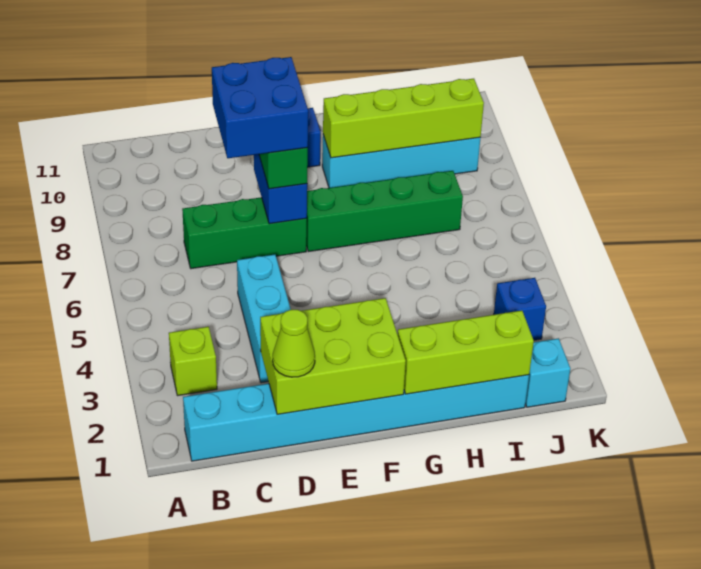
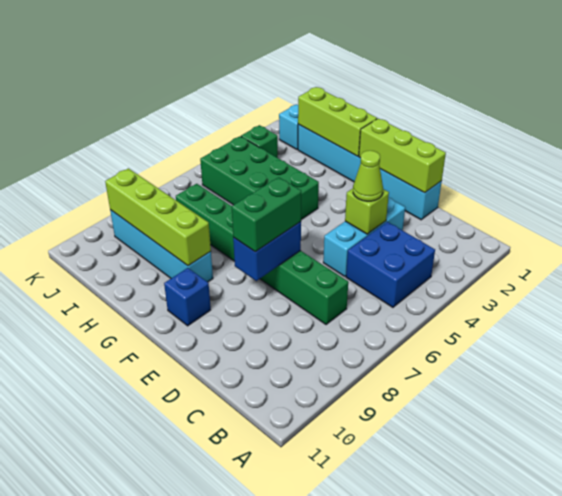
cyan 1x8 brick [183,375,529,461] -> cyan 1x6 brick [298,124,442,220]
lime 1x1 brick [169,327,217,396] -> lime 1x1 brick moved to [345,189,389,234]
lime 2x3 brick [260,298,406,415] -> lime 1x3 brick [359,118,446,193]
lime 1x1 cone [273,310,315,377] -> lime 1x1 cone moved to [353,151,383,201]
blue 2x2 brick [212,57,308,158] -> blue 2x2 brick moved to [346,222,435,307]
none -> green 2x4 brick [200,136,319,220]
blue 1x1 brick [494,278,546,340] -> green 1x1 brick [241,125,278,158]

